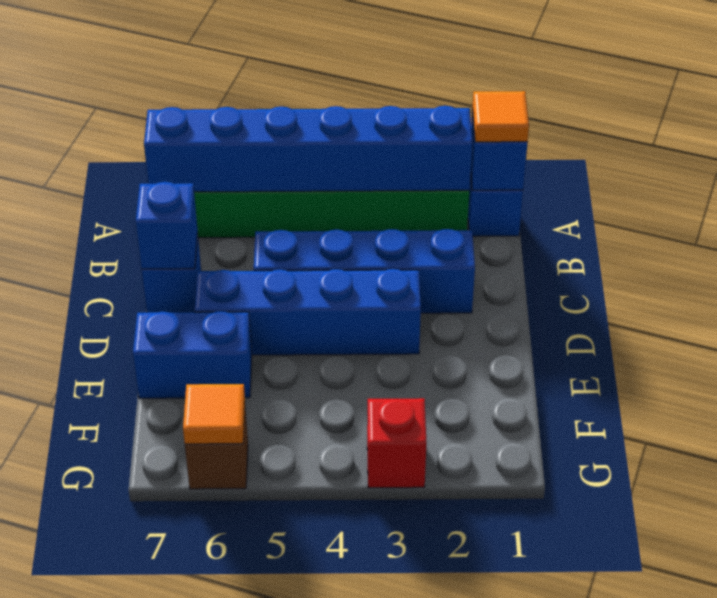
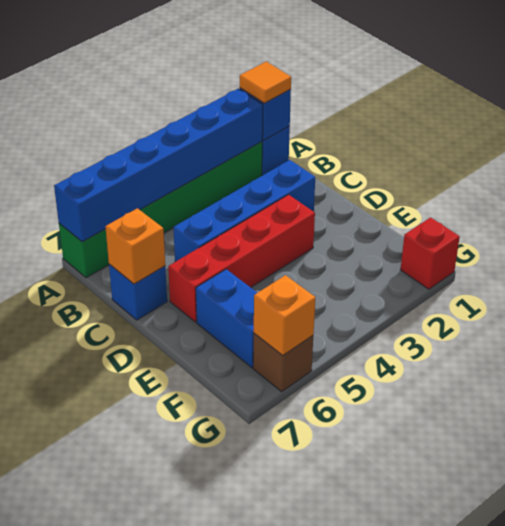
blue 1x1 brick [136,182,198,269] -> orange 1x1 brick [105,208,165,284]
blue 1x4 brick [195,269,421,355] -> red 1x4 brick [168,195,315,322]
blue 1x2 brick [133,311,252,398] -> blue 1x2 brick turned to [196,269,257,368]
red 1x1 brick [367,398,427,488] -> red 1x1 brick moved to [401,218,460,289]
orange 1x1 tile [183,384,245,444] -> orange 1x1 brick [254,275,315,356]

